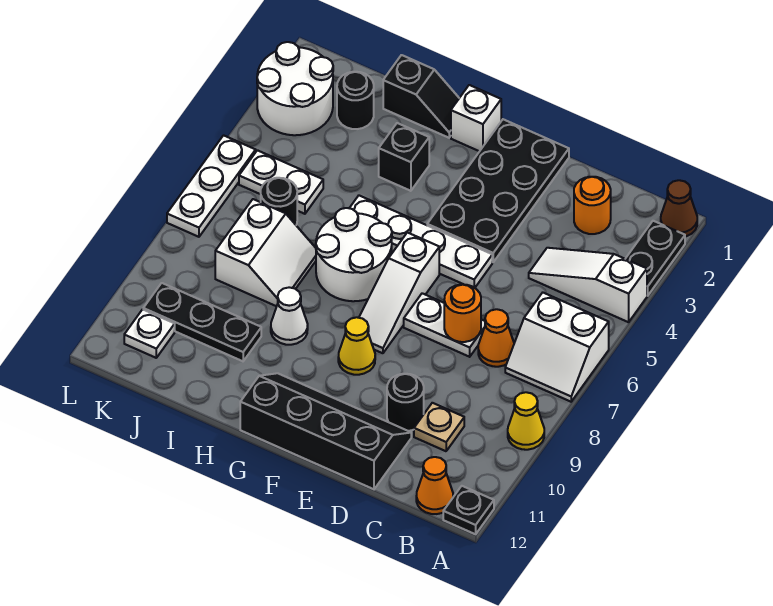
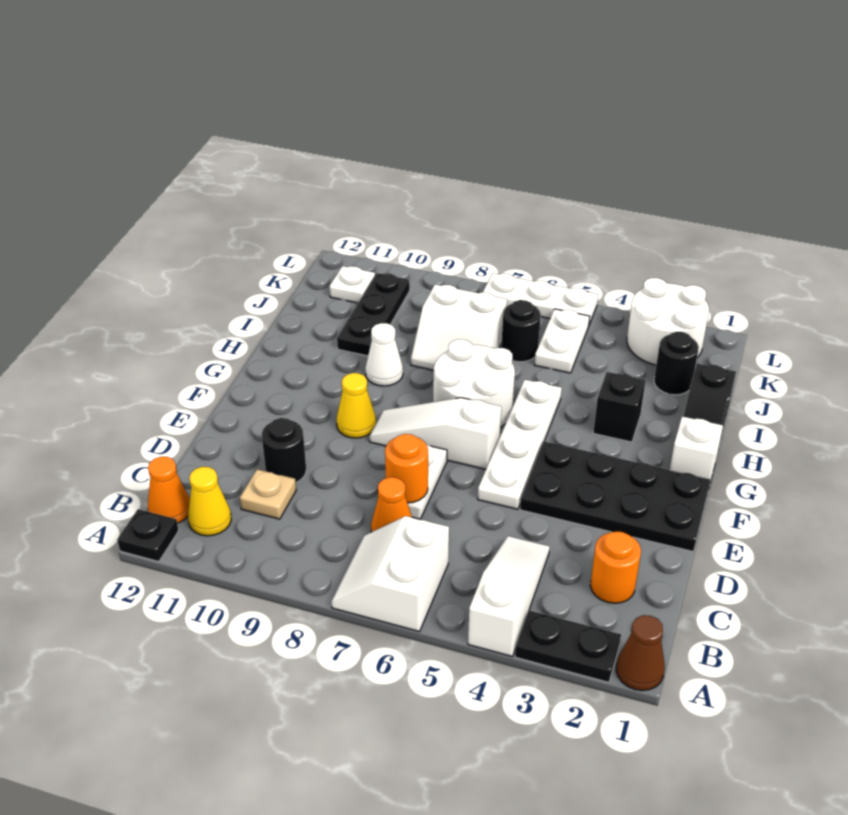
yellow 1x1 cone [508,392,544,450] -> yellow 1x1 cone moved to [188,467,231,536]
black 2x4 slope [240,373,411,489] -> none

